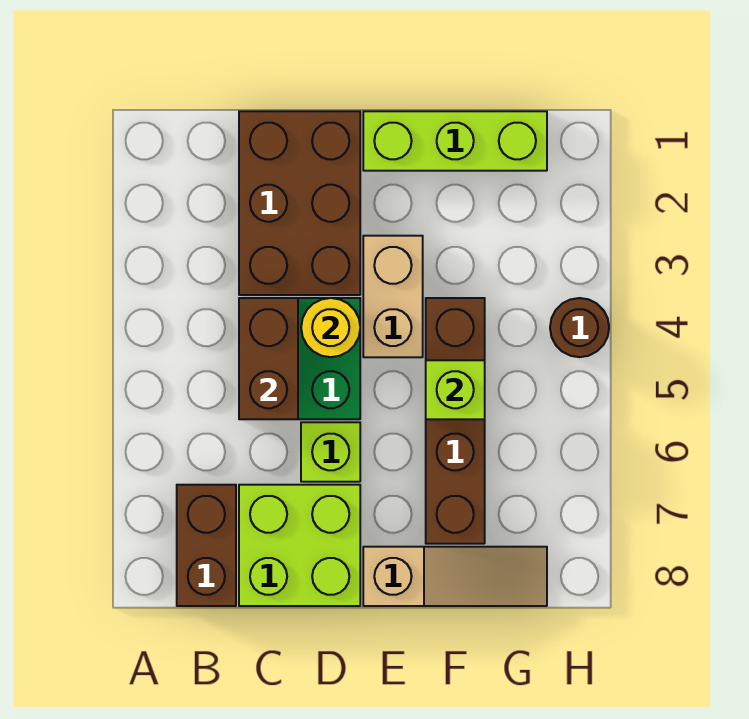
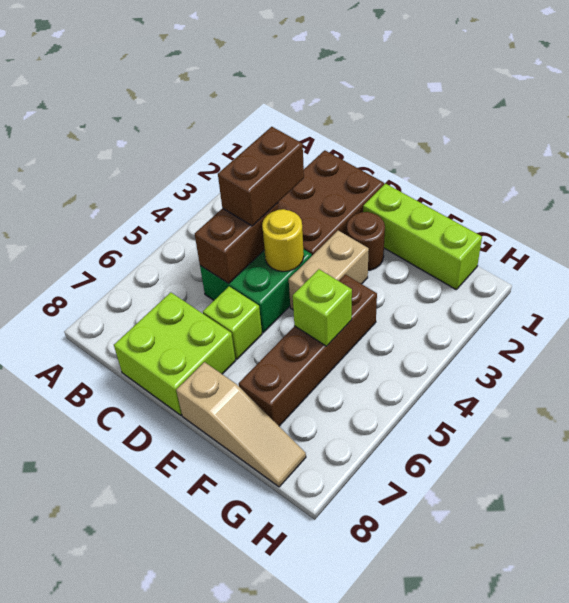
brown 1x2 brick [177,485,236,606] -> brown 1x2 brick moved to [218,127,304,226]
brown 1x1 round brick [550,298,609,357] -> brown 1x1 round brick moved to [347,212,385,270]

